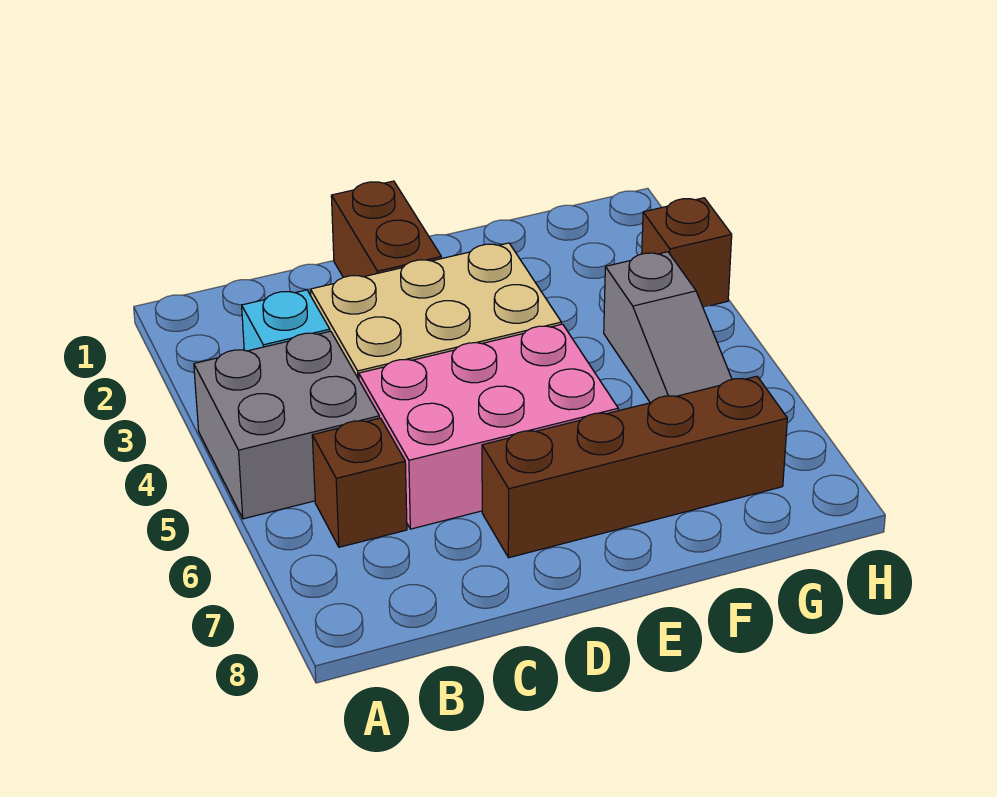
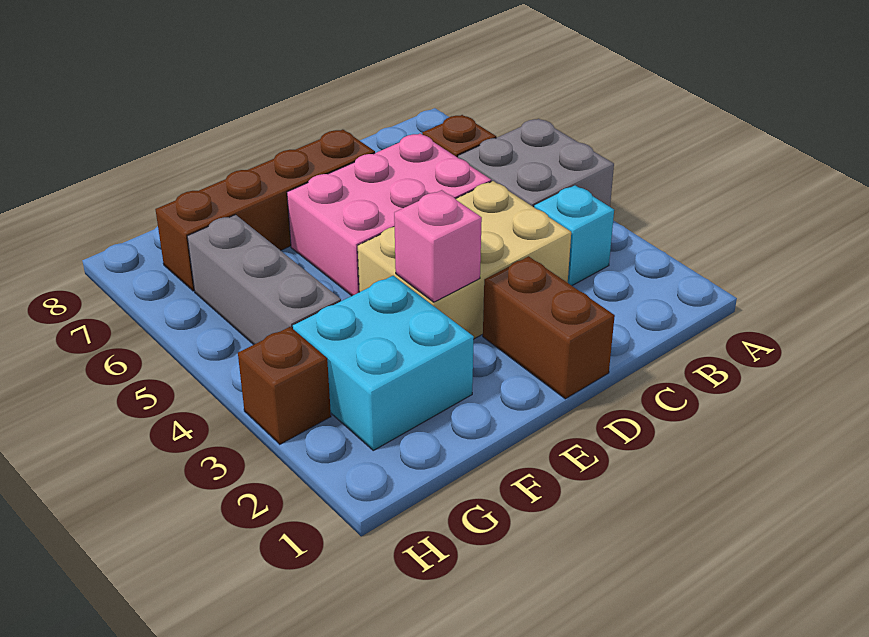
none -> pink 1x1 brick [394,190,482,302]
none -> cyan 2x2 brick [293,276,474,450]
grey 1x3 slope [604,252,732,403] -> grey 1x3 brick [187,215,341,345]

